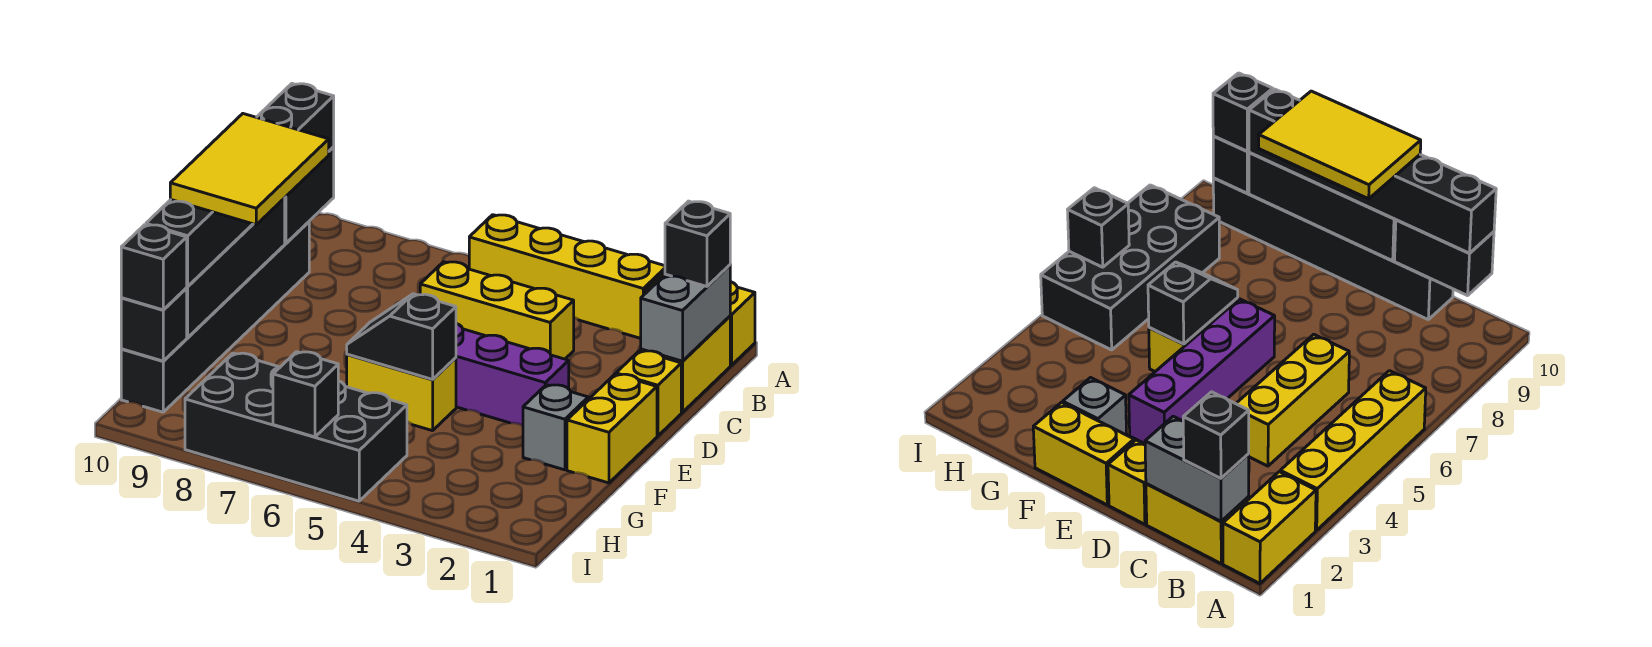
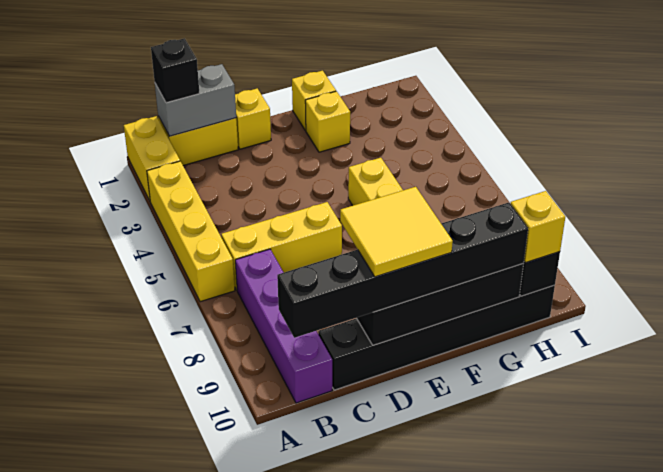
black 1x2 brick [285,147,334,244] -> none
yellow 1x3 brick [420,262,574,359] -> yellow 1x3 brick turned to [221,202,342,290]
yellow 2x3 tile [170,114,329,225] -> yellow 2x2 tile [340,187,453,277]
yellow 1x2 brick [567,374,657,483] -> yellow 1x1 brick [292,71,336,131]
purple 1x4 brick [456,324,569,425] -> purple 1x4 brick moved to [235,249,332,403]
grey 1x1 brick [523,385,588,470] -> yellow 1x1 brick [305,91,350,152]
black 1x2 slope [347,294,456,379] -> none
black 2x4 brick [185,353,407,501] -> none
black 1x1 brick [121,225,187,310] -> yellow 1x1 brick [511,191,565,263]
black 1x1 brick [273,352,338,437] -> none

